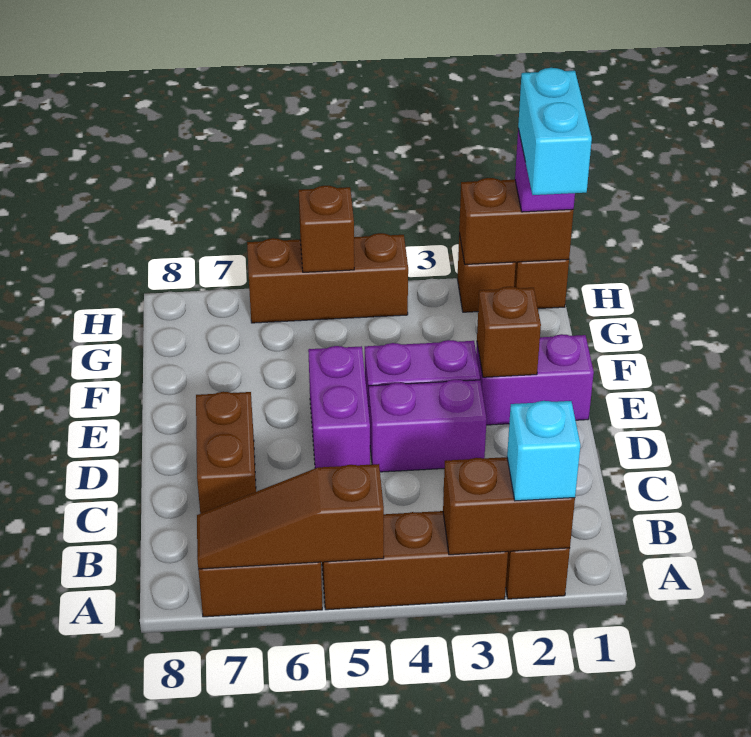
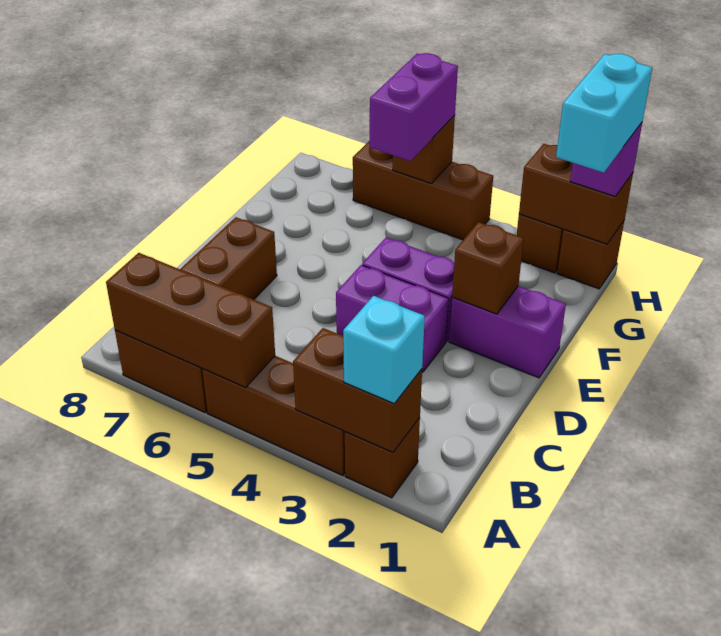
brown 1x3 slope [197,464,384,569] -> brown 1x3 brick [106,253,275,387]
purple 1x2 brick [308,346,370,468] -> purple 1x2 brick moved to [370,53,458,161]

